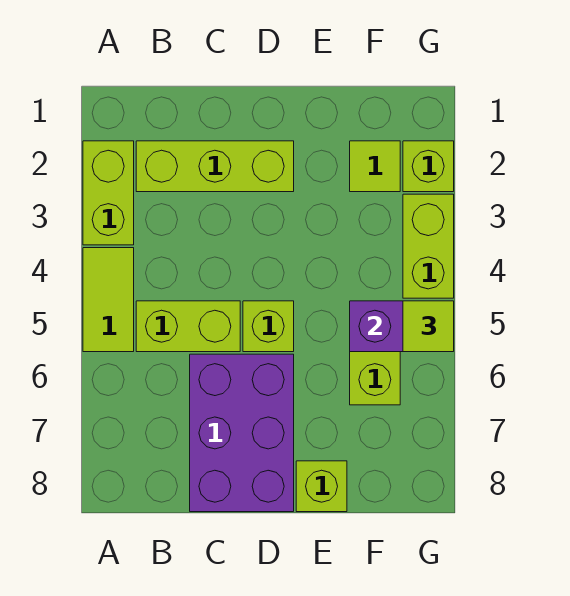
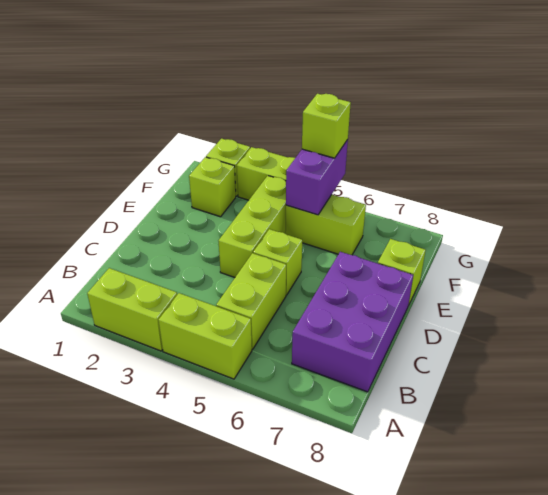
lime 1x2 tile [83,248,134,352] -> lime 1x2 brick [159,293,252,379]
lime 1x3 brick [136,141,294,192] -> lime 1x3 brick moved to [219,176,286,277]
purple 2x3 brick [190,354,294,512] -> purple 2x3 brick turned to [292,252,413,392]
lime 1x1 tile [350,141,400,192] -> lime 1x1 brick [189,157,236,217]
lime 1x1 tile [403,301,454,352] -> lime 1x1 brick [302,94,351,158]

